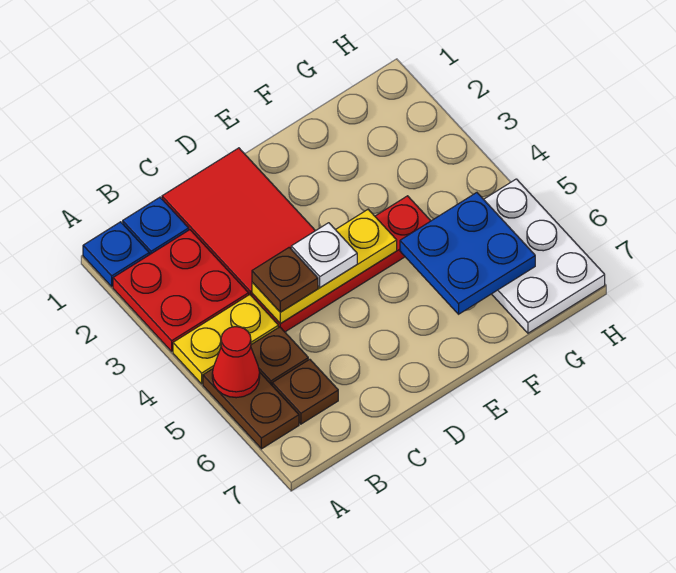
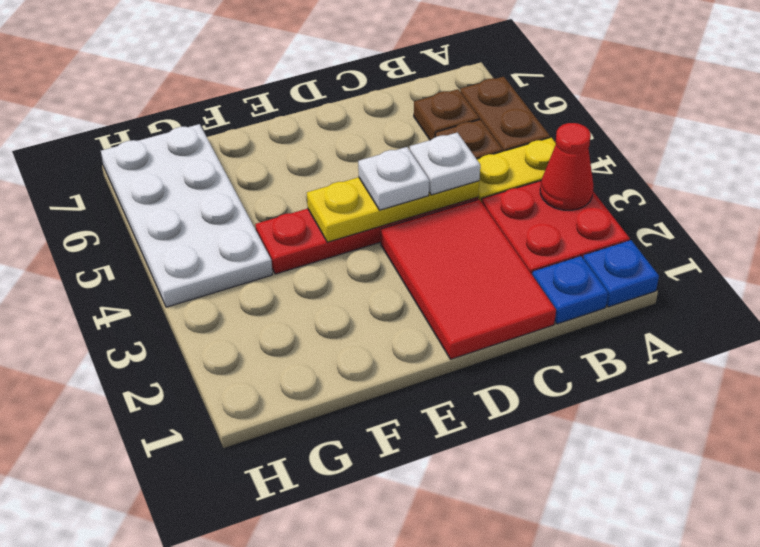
red 1x1 cone [212,327,260,398] -> red 1x1 cone moved to [540,123,593,210]
brown 1x1 plate [252,247,318,312] -> white 1x1 plate [410,133,480,195]
blue 2x2 plate [400,193,535,314] -> none
white 2x3 plate [484,179,605,333] -> white 2x4 plate [101,124,272,307]

